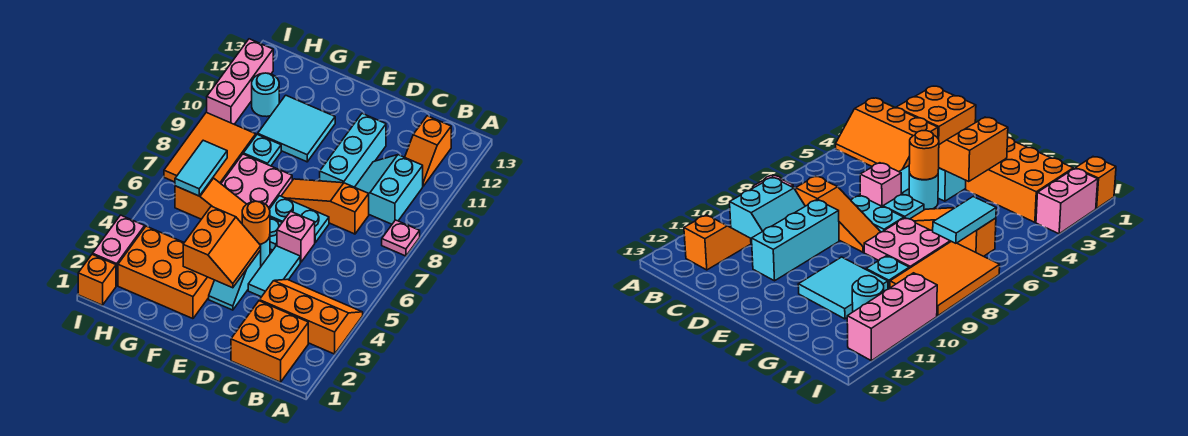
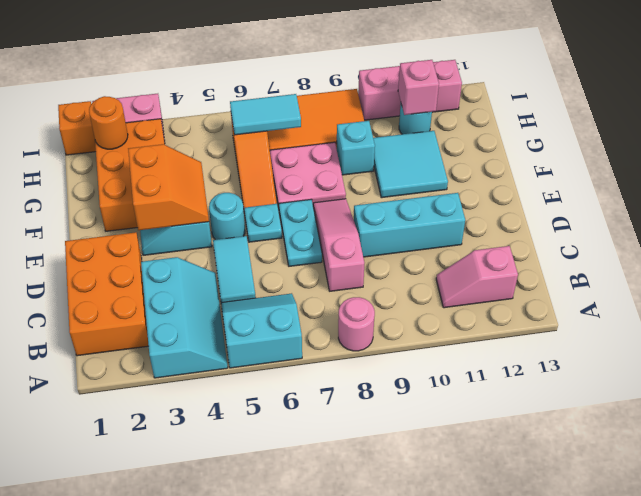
orange 2x3 slope [260,279,363,354] -> cyan 2x3 slope [141,257,228,378]
pink 1x1 plate [382,220,420,256] -> pink 1x1 round brick [338,297,375,351]
orange 2x2 brick [231,301,308,382] -> orange 2x3 brick [65,232,149,356]
cyan 2x2 slope [355,155,423,224] -> cyan 2x2 slope moved to [221,293,302,368]
orange 1x2 slope [405,116,451,186] -> pink 1x2 slope [436,246,518,308]
orange 1x3 slope [282,179,369,234] -> pink 1x3 slope [313,199,364,291]
cyan 1x2 tile [248,246,300,297] -> cyan 1x2 tile turned to [213,236,256,302]
pink 1x1 brick [277,211,315,262] -> pink 1x1 brick moved to [398,60,439,115]
orange 2x2 slope [183,206,261,288] -> orange 2x2 slope turned to [128,144,209,230]
orange 1x1 round brick [242,201,270,244] -> orange 1x1 round brick moved to [89,96,128,149]
cyan 1x1 plate [243,134,281,166] -> cyan 1x1 brick [337,121,375,175]

